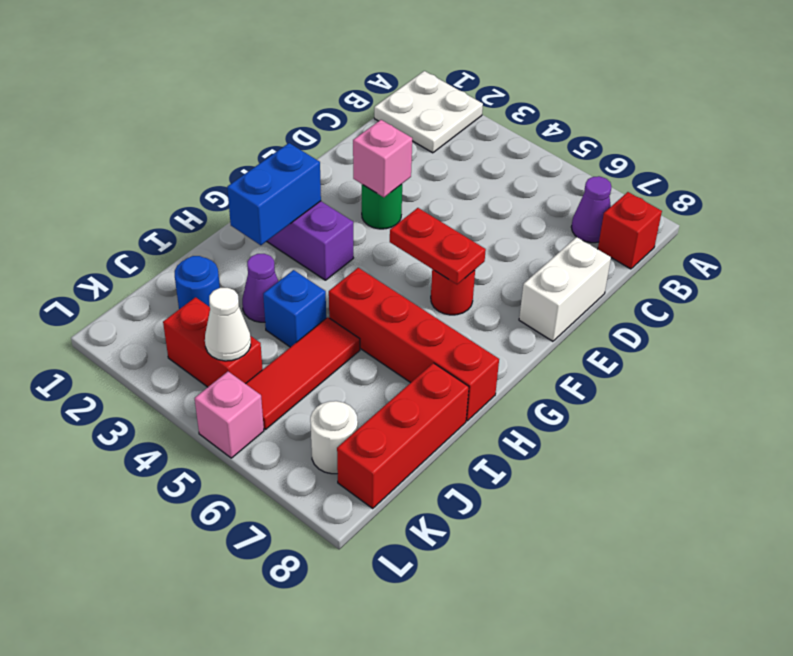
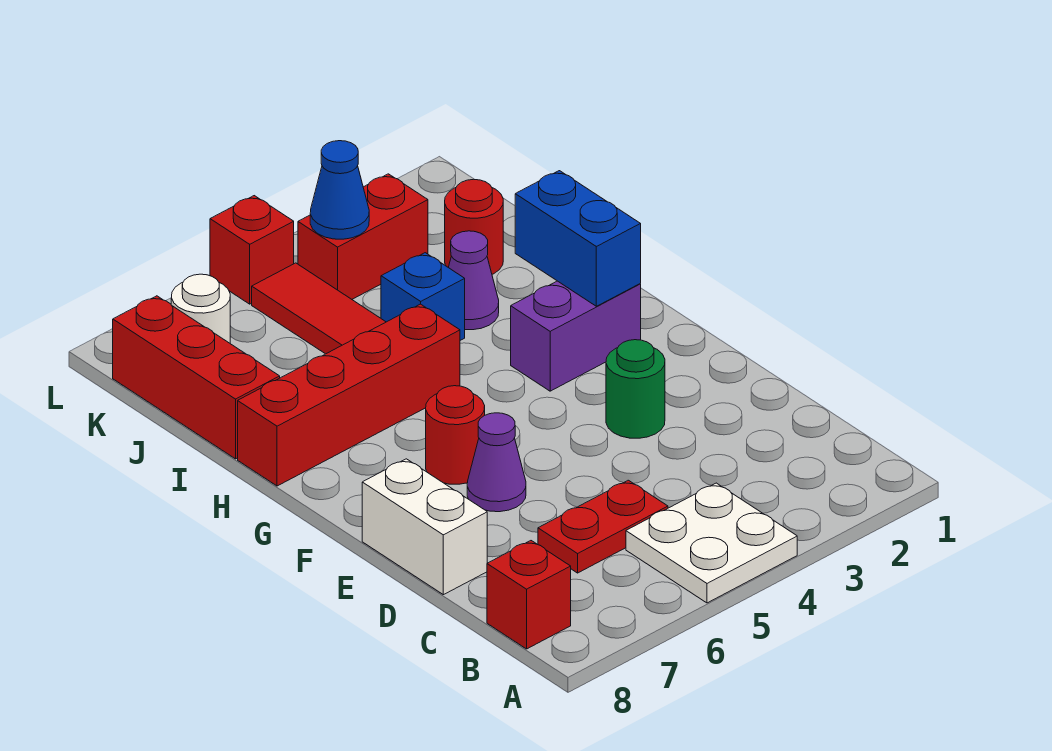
white 2x2 plate [374,71,483,153] -> white 2x2 plate moved to [626,483,797,603]
purple 1x1 cone [571,176,611,243] -> purple 1x1 cone moved to [467,413,526,512]
pink 1x1 brick [353,120,412,197] -> none
red 1x2 plate [390,208,486,284] -> red 1x2 plate moved to [538,480,668,573]
blue 1x1 round brick [175,256,220,309] -> red 1x1 round brick [445,179,503,274]
white 1x1 cone [205,288,251,361] -> blue 1x1 cone [310,141,369,239]
pink 1x1 brick [195,372,264,458] -> red 1x1 brick [210,196,294,304]

